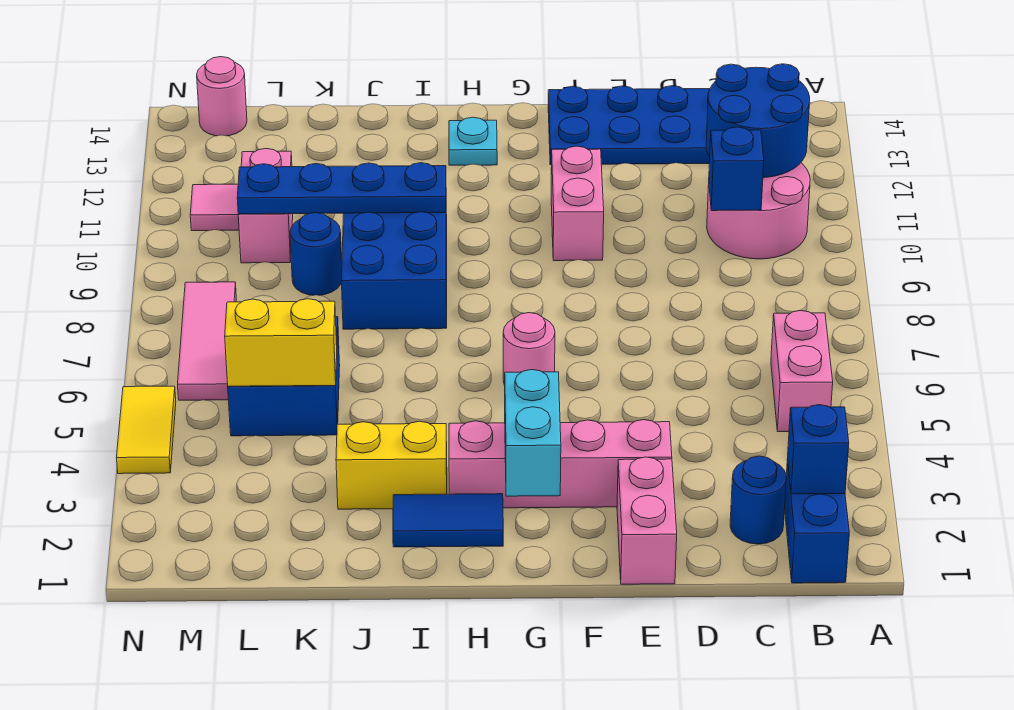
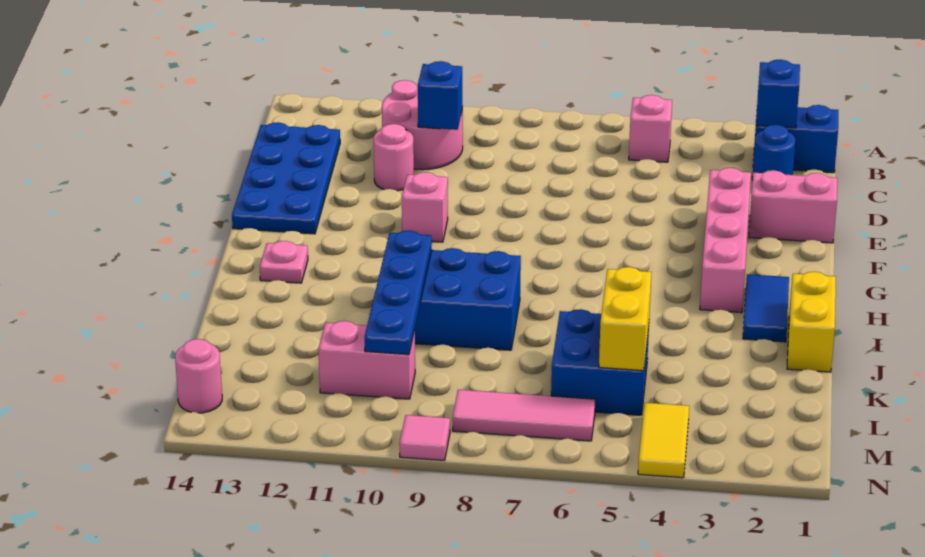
pink 1x2 brick [771,310,833,432] -> pink 1x1 brick [629,95,672,162]
blue 2x2 round brick [706,64,810,178] -> none
pink 1x2 brick [551,146,604,261] -> pink 1x1 brick [402,172,448,242]
cyan 1x2 brick [505,370,561,496] -> none
pink 1x1 round brick [503,313,555,385] -> pink 1x1 round brick moved to [374,124,414,191]
cyan 1x1 plate [449,117,497,165] -> pink 1x1 plate [260,241,308,283]
yellow 1x2 brick [336,421,447,509] -> yellow 1x2 brick moved to [787,272,836,372]
blue 1x1 round brick [290,213,342,295] -> none
pink 1x1 tile [190,184,239,231] -> pink 1x1 tile moved to [399,415,450,460]
yellow 1x2 tile [116,386,176,474] -> yellow 1x2 tile turned to [638,403,689,478]

